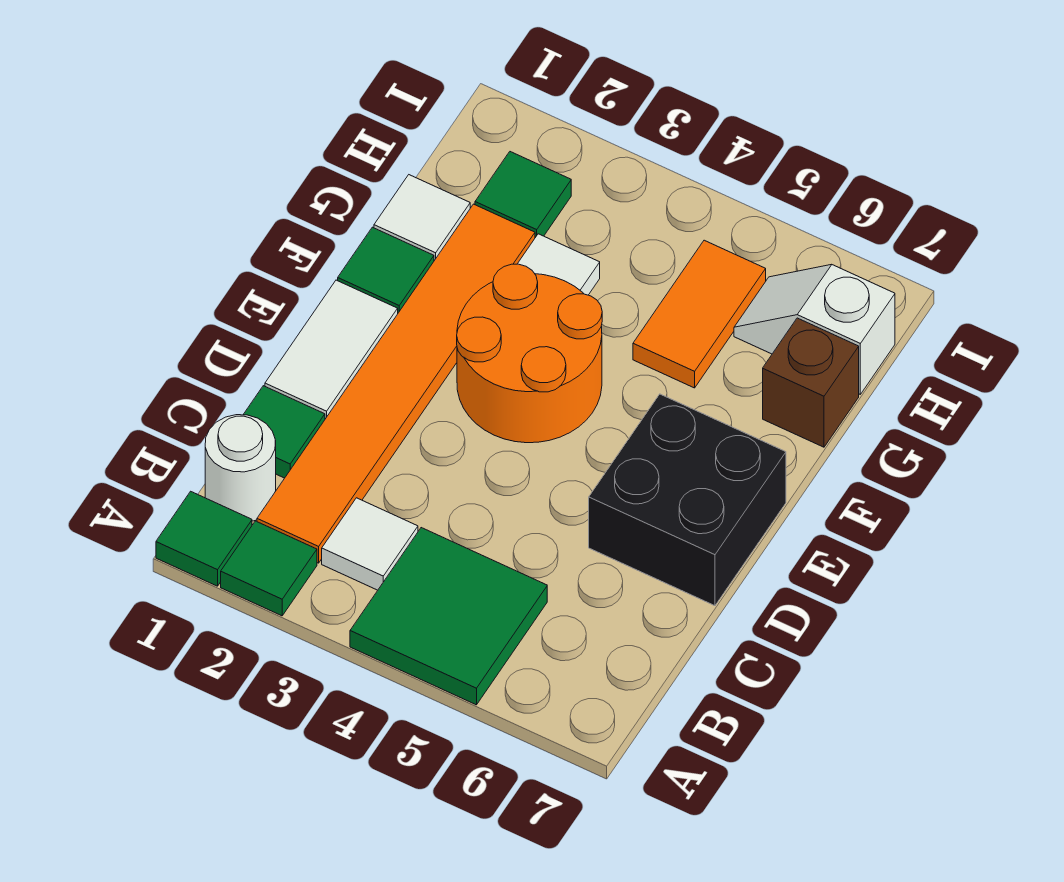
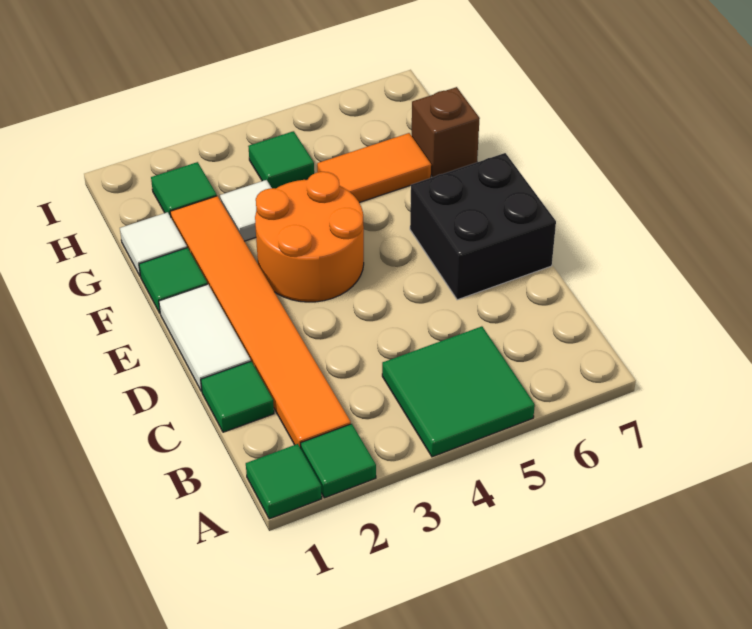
white 1x1 round brick [205,415,276,521] -> none
white 1x1 tile [322,498,418,590] -> none
orange 1x2 tile [633,240,766,388] -> orange 1x2 tile turned to [317,133,431,203]
none -> green 1x1 tile [248,131,314,189]
white 1x2 slope [734,264,895,394] -> none

